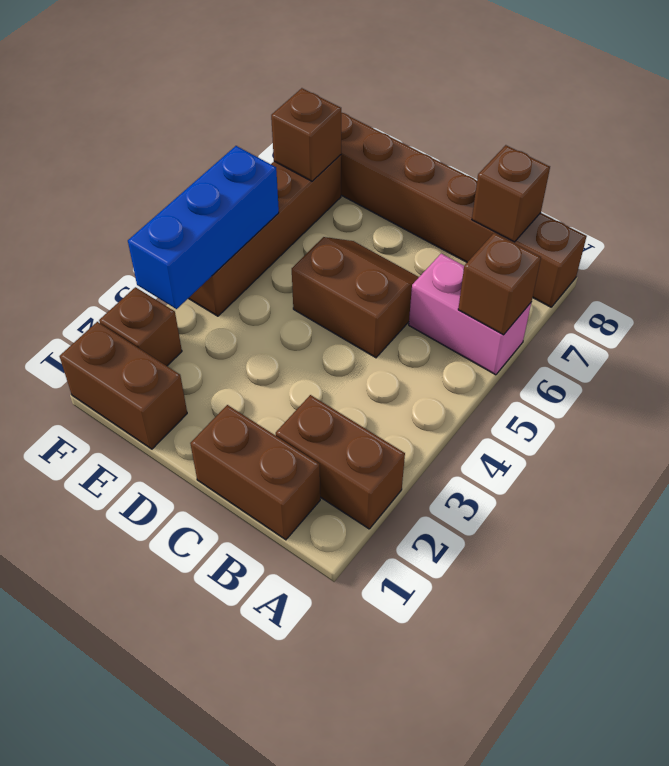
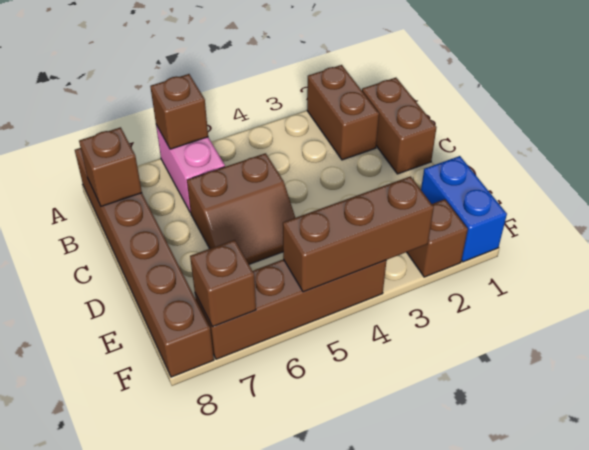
brown 2x2 slope [292,237,419,358] -> brown 2x2 slope turned to [187,153,295,264]
brown 1x2 brick [59,322,187,449] -> blue 1x2 brick [421,156,507,262]
blue 1x3 brick [128,146,279,309] -> brown 1x3 brick [283,176,434,292]

